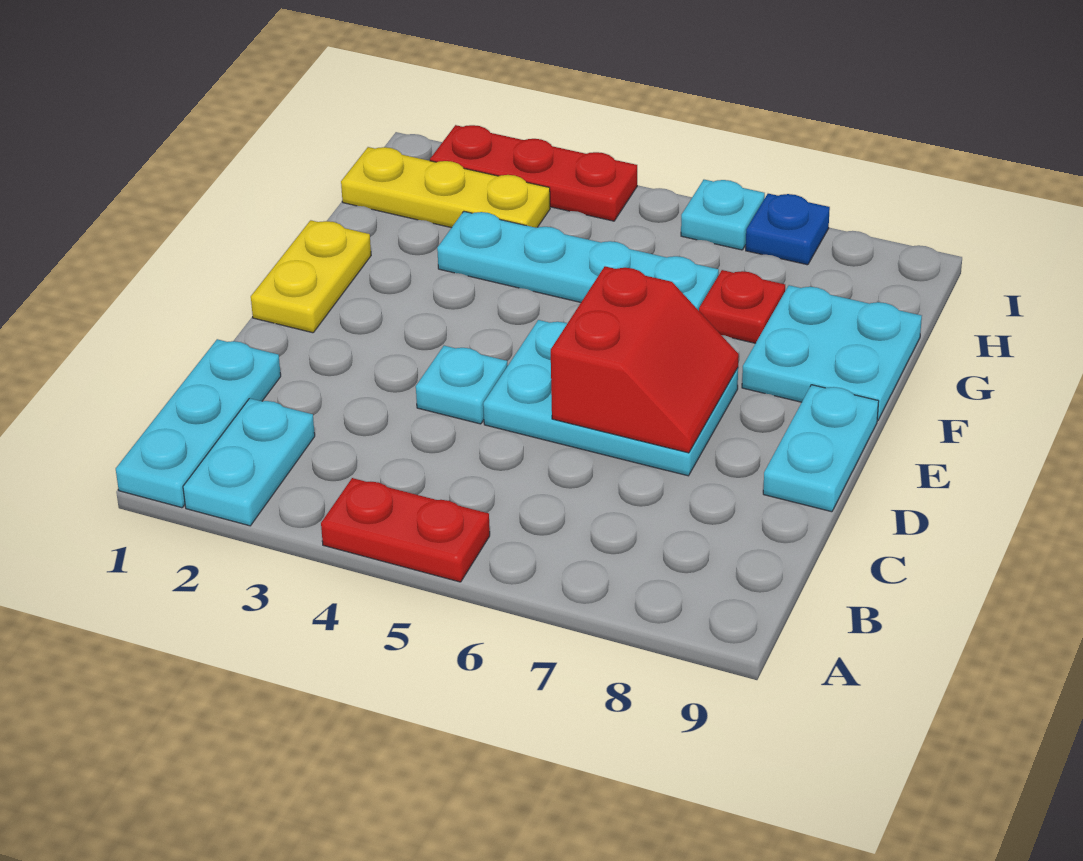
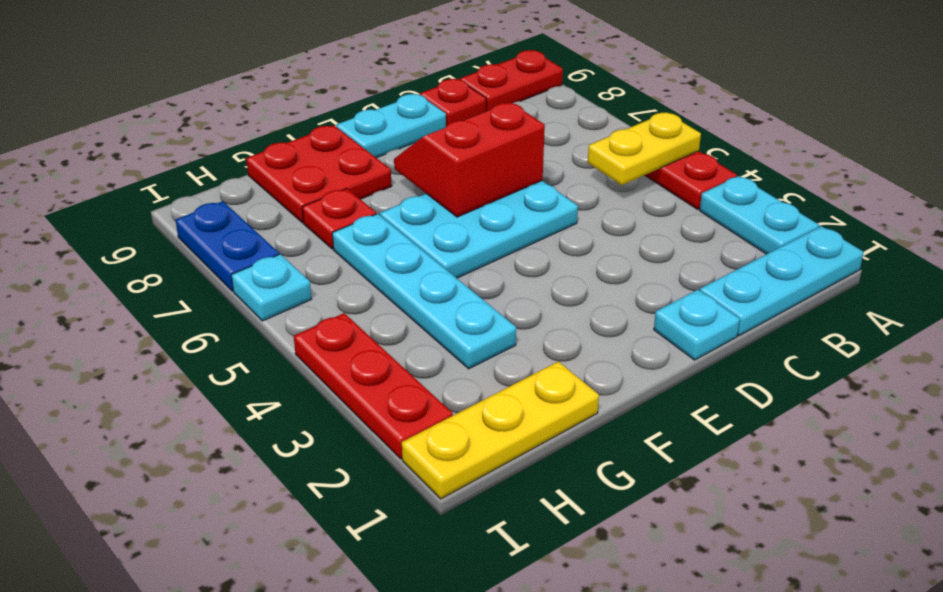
cyan 1x2 plate [183,398,315,526] -> cyan 1x2 plate turned to [700,176,819,254]
none -> red 1x2 plate [460,50,563,112]
none -> red 1x1 plate [420,79,486,126]
cyan 1x1 plate [416,346,508,424] -> cyan 1x1 plate moved to [654,290,740,360]
cyan 2x3 plate [483,320,738,476] -> cyan 2x3 plate turned to [380,181,578,278]
yellow 1x2 plate [251,220,371,333] -> yellow 1x2 plate moved to [588,113,701,185]
cyan 2x2 plate [742,285,922,420] -> red 2x2 plate [246,125,392,223]
yellow 1x3 plate [341,147,550,228] -> yellow 1x3 plate turned to [402,361,599,499]
blue 1x1 plate [746,194,830,265] -> blue 1x2 plate [175,201,279,291]

